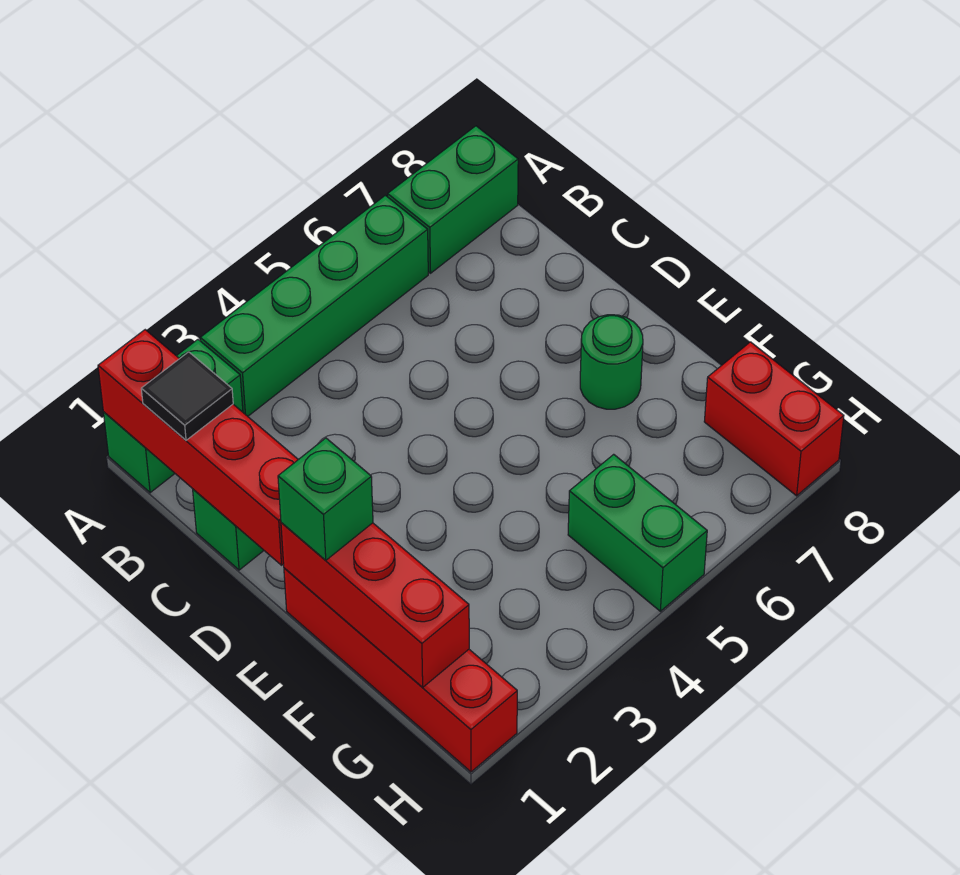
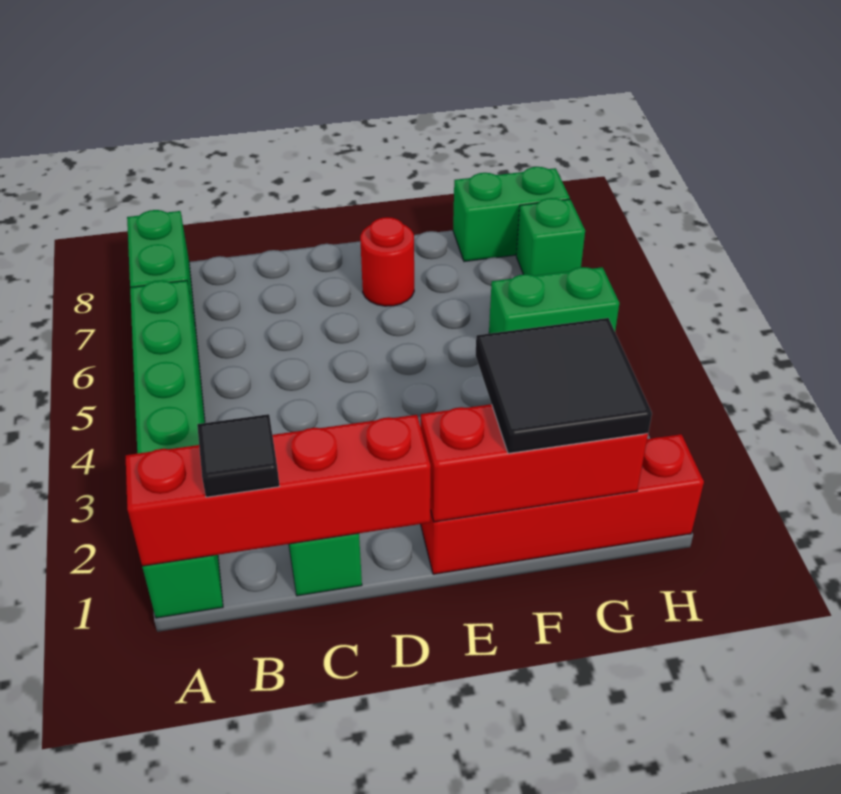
green 1x1 brick [278,438,373,560] -> green 1x1 brick moved to [516,198,585,276]
green 1x1 round brick [580,315,643,409] -> red 1x1 round brick [360,217,414,306]
none -> black 2x2 tile [476,318,652,453]
red 1x2 brick [704,342,844,496] -> green 1x2 brick [453,167,570,262]

